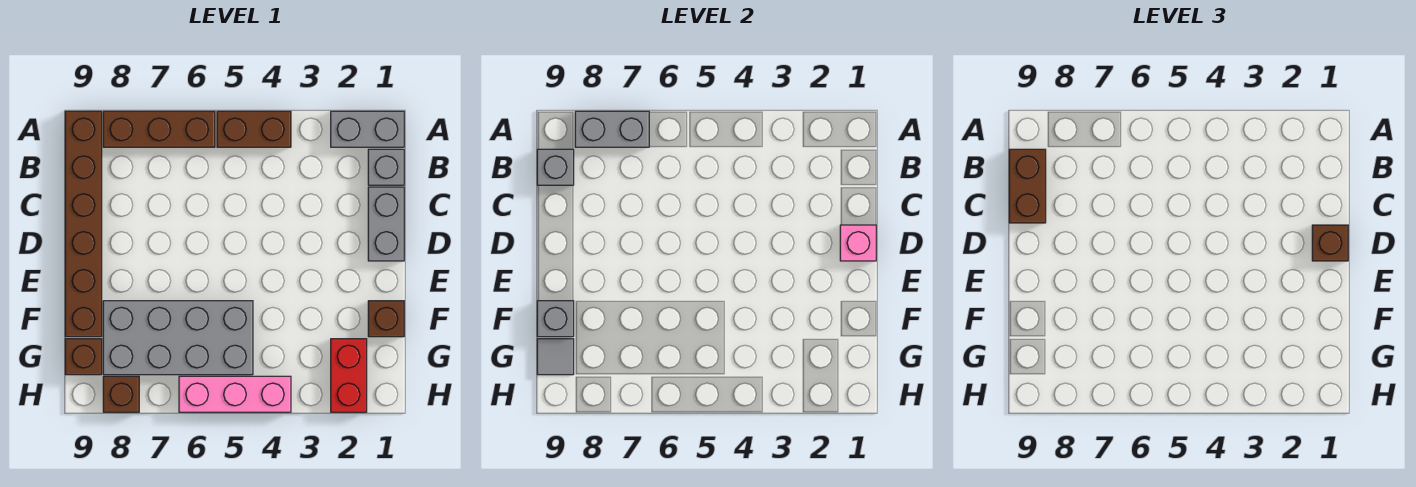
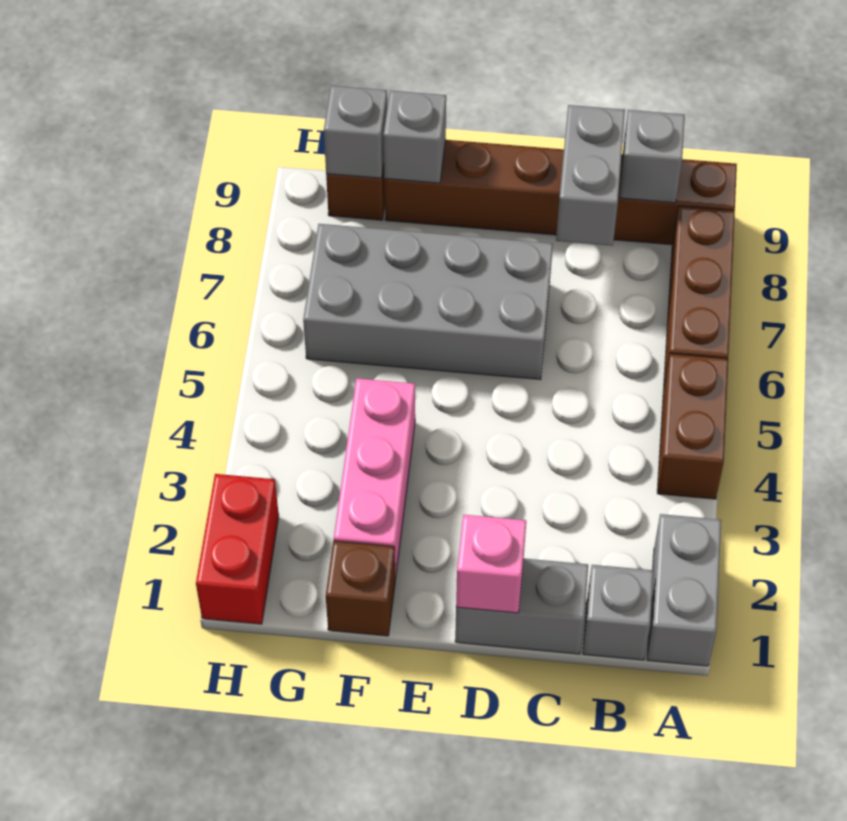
grey 1x2 brick [575,111,649,147] -> grey 1x2 brick moved to [556,105,625,246]
brown 1x2 brick [1009,149,1046,223] -> none
brown 1x1 brick [1312,225,1348,261] -> none
grey 2x4 brick [103,301,253,375] -> grey 2x4 brick turned to [303,224,553,380]
red 1x2 brick [331,339,367,412] -> red 1x2 brick turned to [196,474,279,624]
grey 1x1 tile [537,339,574,375] -> grey 1x1 brick [324,86,387,178]
pink 1x3 brick [179,376,291,412] -> pink 1x3 brick moved to [334,378,415,579]
brown 1x1 brick [103,376,139,412] -> none

